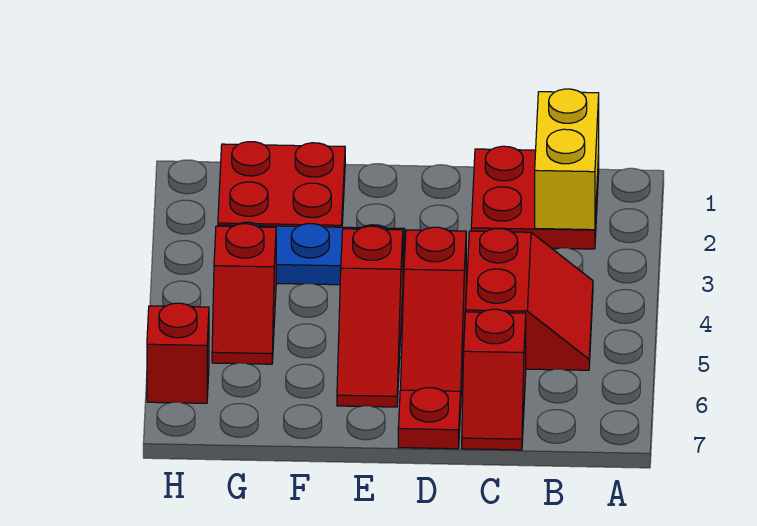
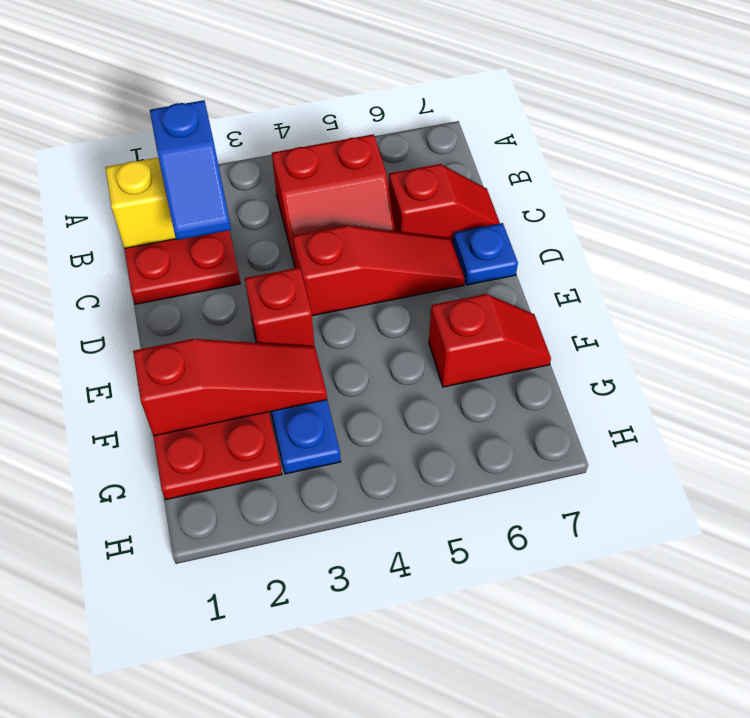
none -> blue 1x2 slope [150,100,231,240]
red 2x2 slope [466,229,593,370] -> red 2x2 slope turned to [272,134,396,268]
red 1x1 plate [398,388,461,449] -> blue 1x1 plate [453,223,518,285]
red 1x3 slope [337,226,403,407] -> red 1x3 slope moved to [133,339,327,436]
red 1x2 slope [212,224,276,364] -> red 1x2 slope moved to [429,294,551,387]
red 1x1 brick [147,303,209,403] -> red 1x1 brick moved to [245,267,315,347]

